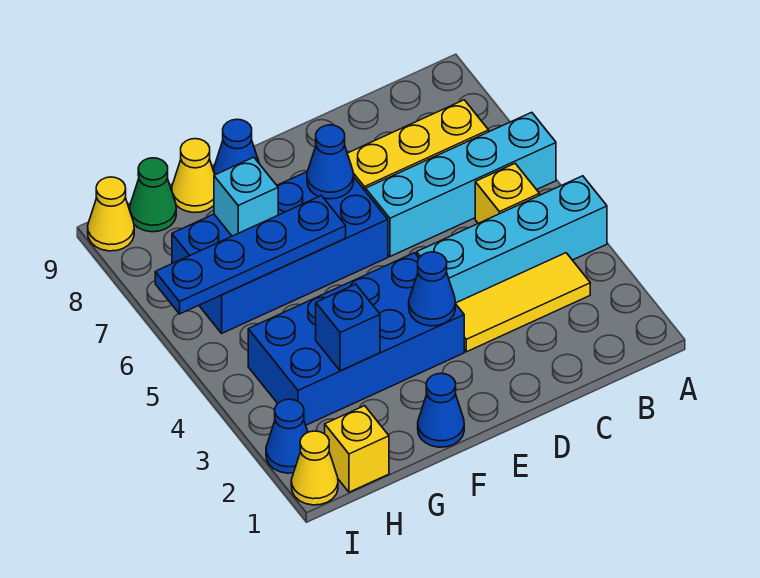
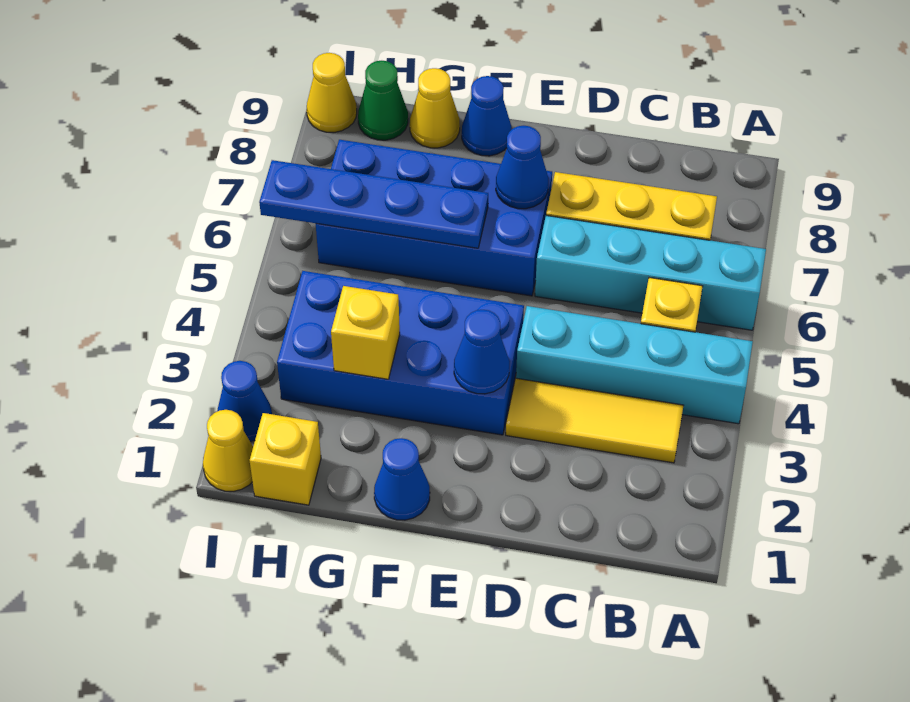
blue 1x1 brick [316,284,380,371] -> yellow 1x1 brick [331,286,400,379]
cyan 1x1 brick [214,157,278,236] -> none

